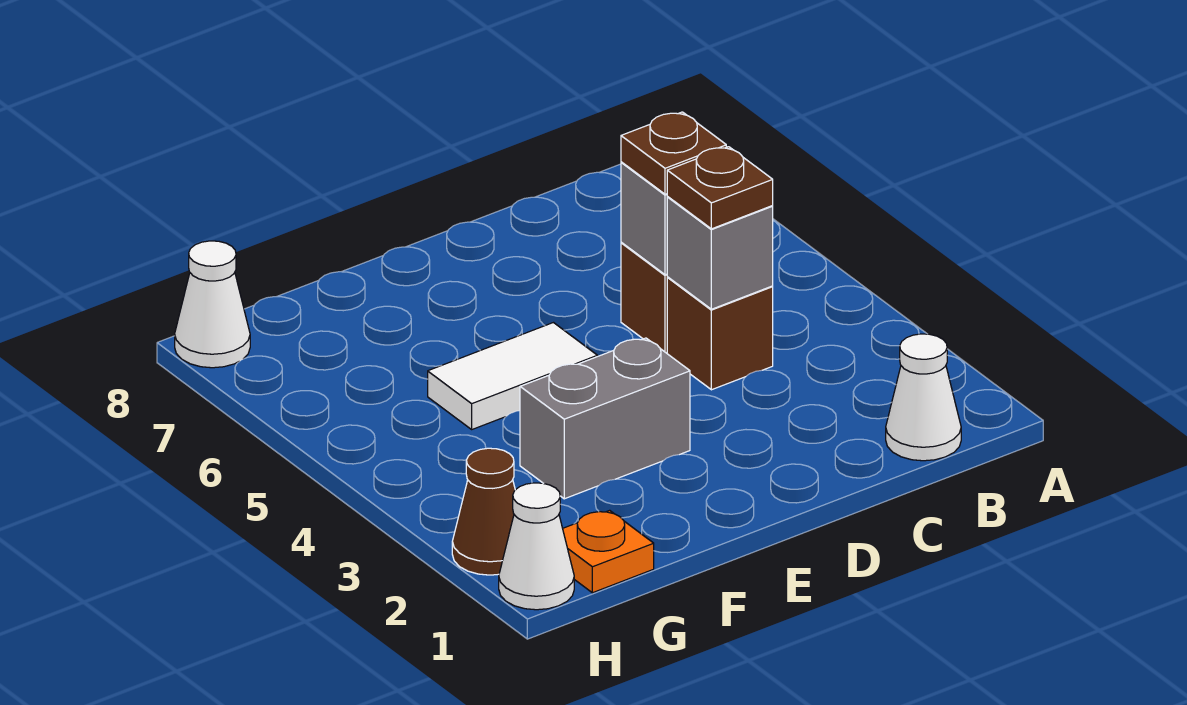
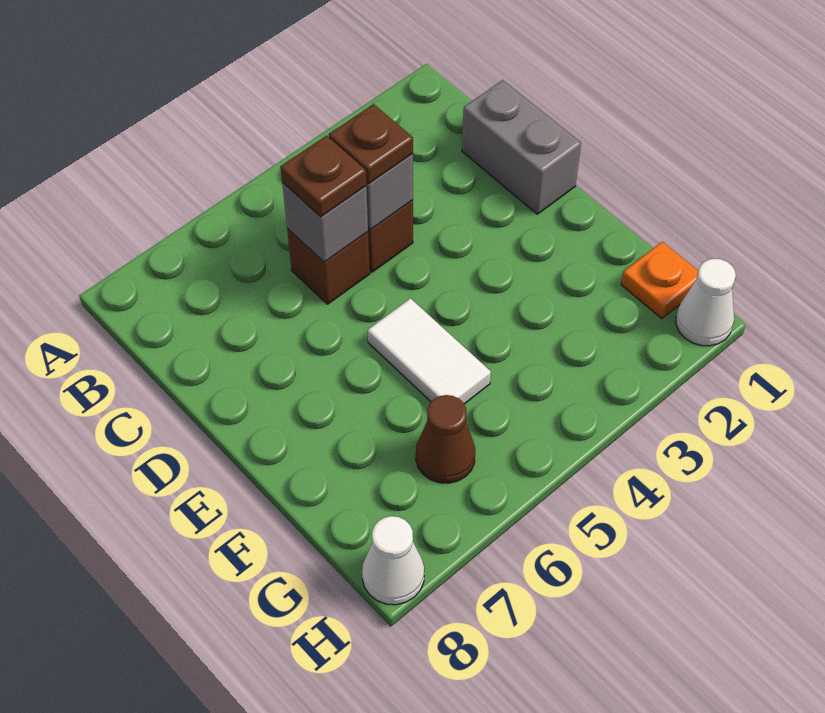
white 1x1 cone [886,334,961,461] -> none
grey 1x2 brick [520,338,690,499] -> grey 1x2 brick moved to [462,80,581,214]
brown 1x1 cone [452,448,515,575] -> brown 1x1 cone moved to [416,395,475,483]

